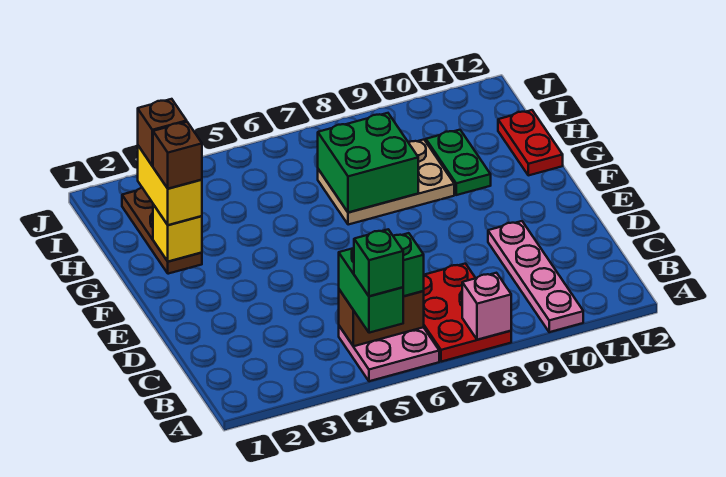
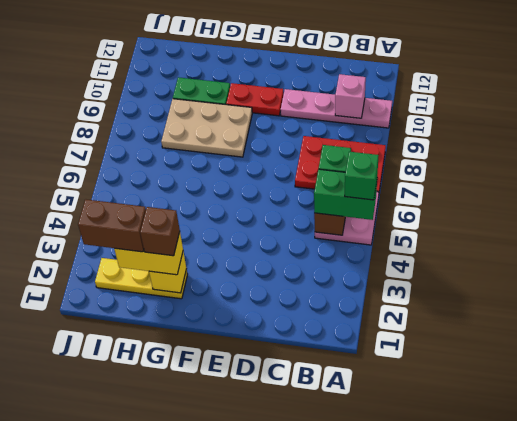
pink 1x1 brick [462,273,511,340] -> pink 1x1 brick moved to [335,74,366,118]
brown 1x3 plate [122,188,202,274] -> yellow 1x3 plate [95,258,188,299]
tan 2x3 plate [318,140,454,225] -> tan 2x3 plate turned to [161,99,252,157]
green 2x2 brick [318,113,418,213] -> none
red 1x2 plate [498,110,563,175] -> red 1x2 plate moved to [226,83,284,116]
brown 1x1 brick [138,99,187,166] -> brown 1x2 brick [78,199,146,252]

